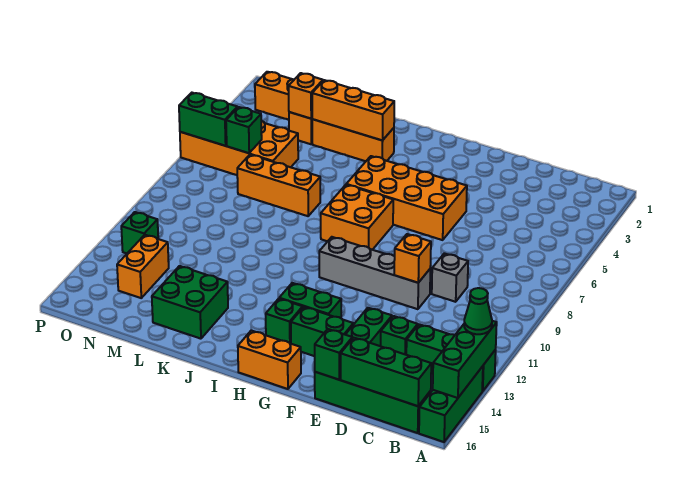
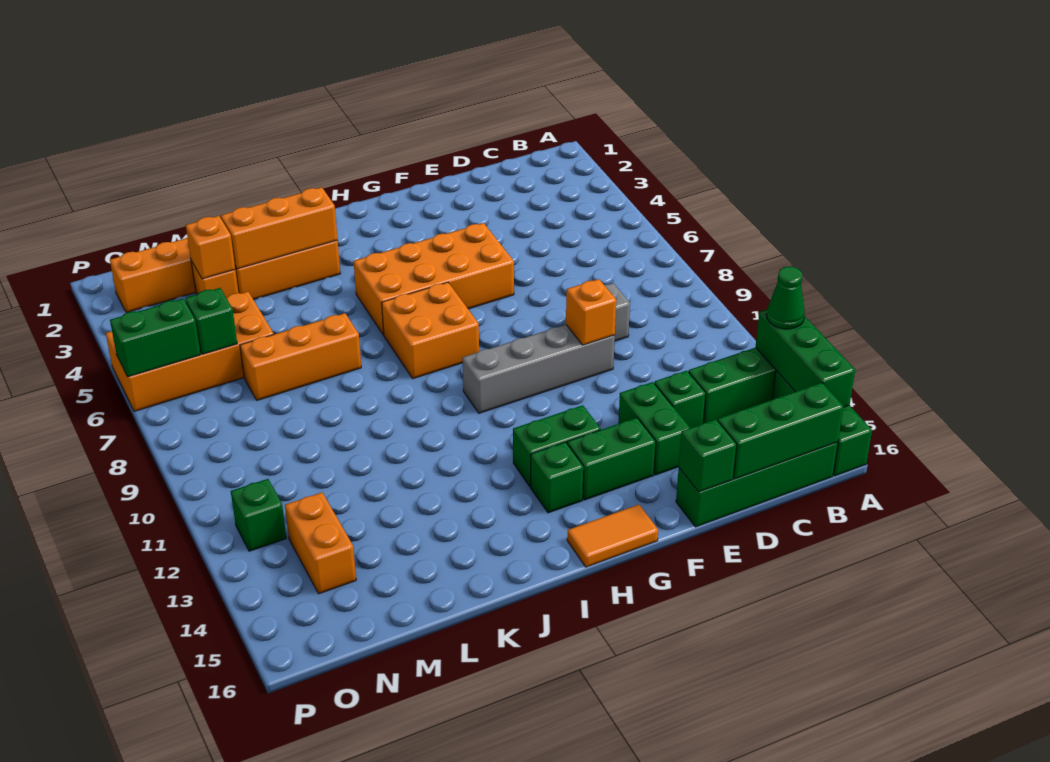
orange 1x2 brick [238,331,301,389] -> orange 1x2 tile [567,505,658,567]
green 2x2 brick [152,266,228,339] -> none

